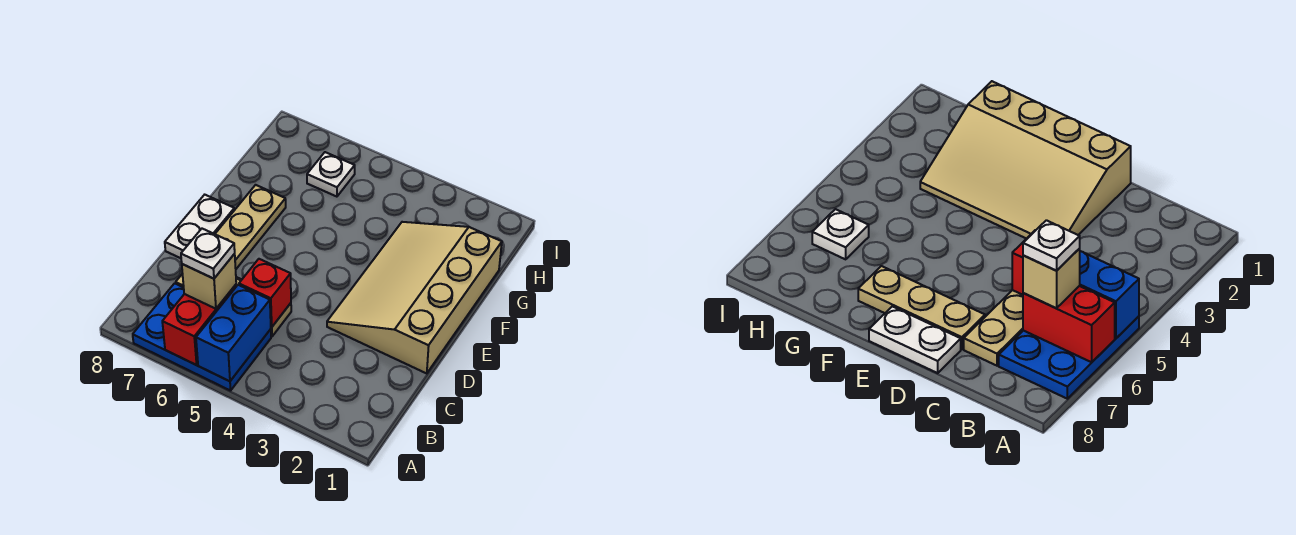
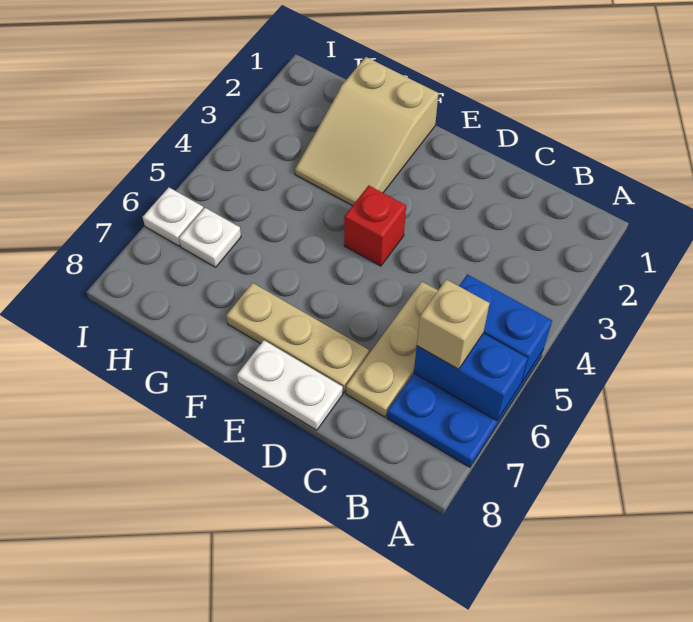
red 1x2 brick [162,285,236,365] -> blue 1x2 brick [414,333,528,421]
white 1x1 plate [181,229,235,279] -> white 1x1 plate moved to [143,188,203,246]
red 1x1 brick [239,259,291,327] -> red 1x1 brick moved to [344,185,406,266]
tan 3x4 slope [327,222,502,373] -> tan 2x3 slope [295,57,439,206]

